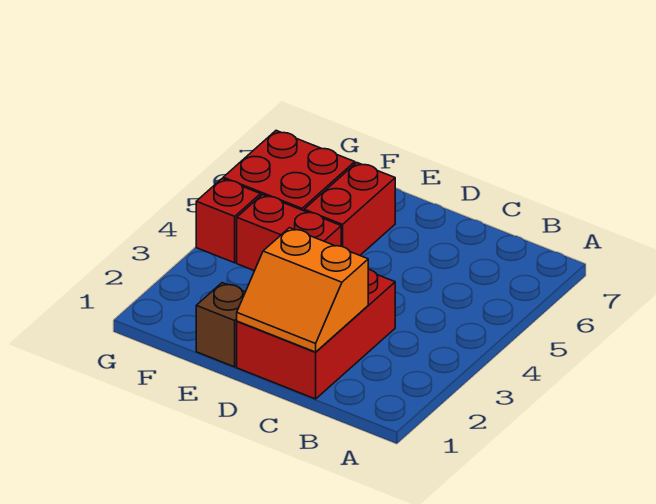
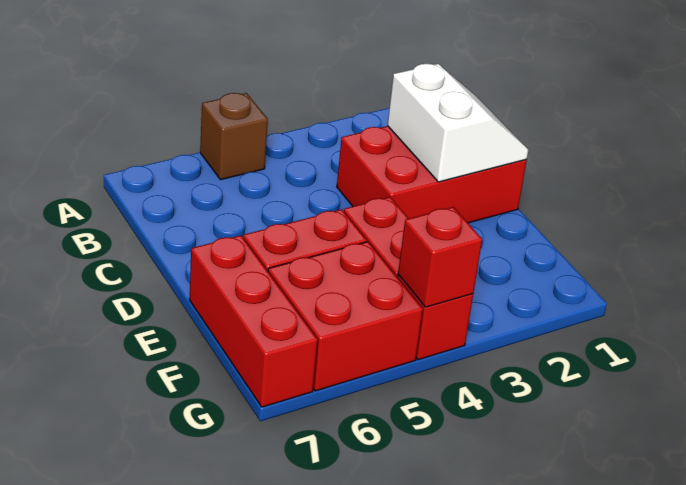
orange 2x2 slope [237,228,368,352] -> white 2x2 slope [387,64,528,182]
brown 1x1 brick [196,283,245,367] -> brown 1x1 brick moved to [200,93,268,180]
none -> red 1x3 brick [190,235,318,407]
none -> red 1x1 brick [398,207,482,307]

